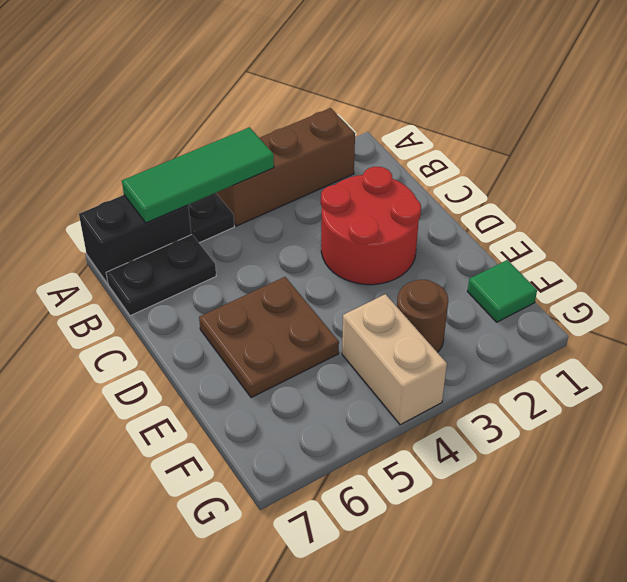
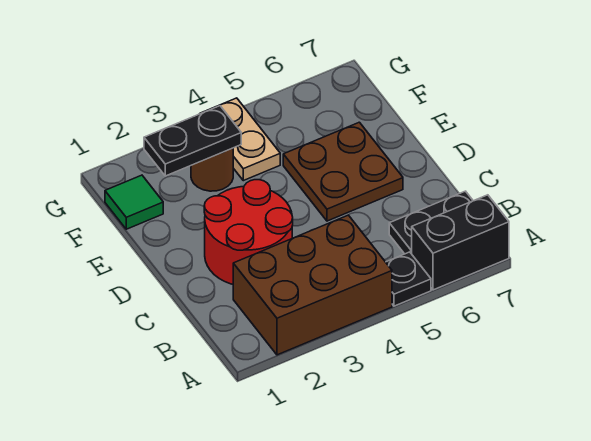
brown 1x3 brick [216,108,355,226] -> brown 2x3 brick [233,215,392,355]
green 1x3 tile [122,127,274,223] -> none
none -> black 1x2 plate [144,106,241,176]
tan 1x2 brick [342,294,447,425] -> tan 1x2 plate [200,98,280,181]

